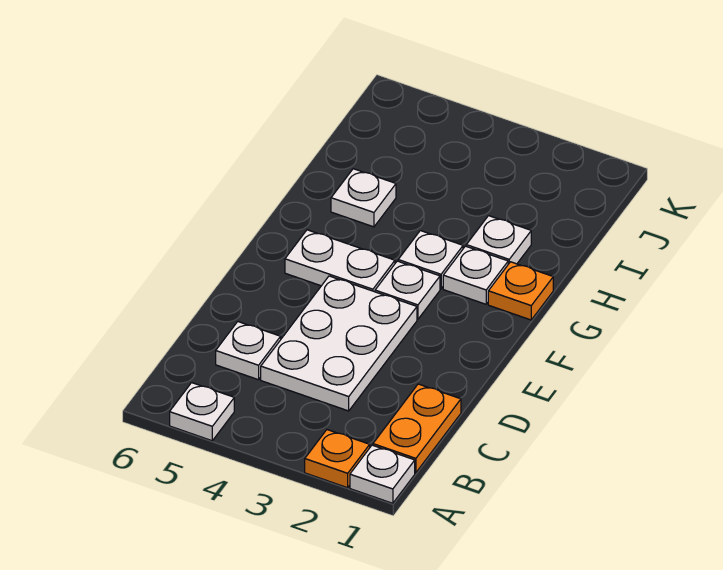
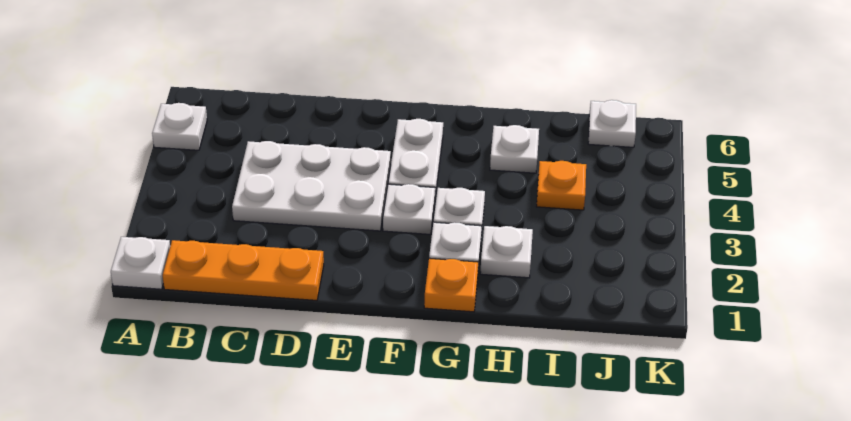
orange 1x1 plate [305,430,370,488] -> orange 1x1 plate moved to [537,161,586,210]
orange 1x2 plate [373,384,461,473] -> orange 1x3 plate [163,240,324,300]
white 1x1 plate [216,322,281,380] -> white 1x1 plate moved to [588,100,636,147]

